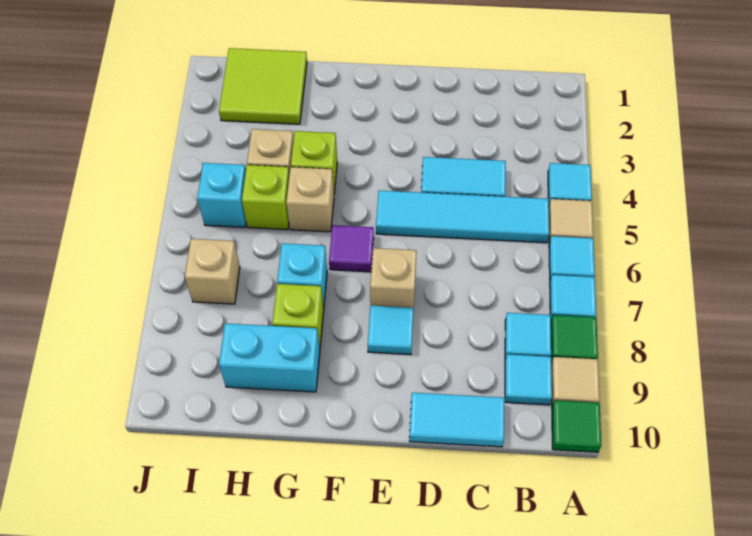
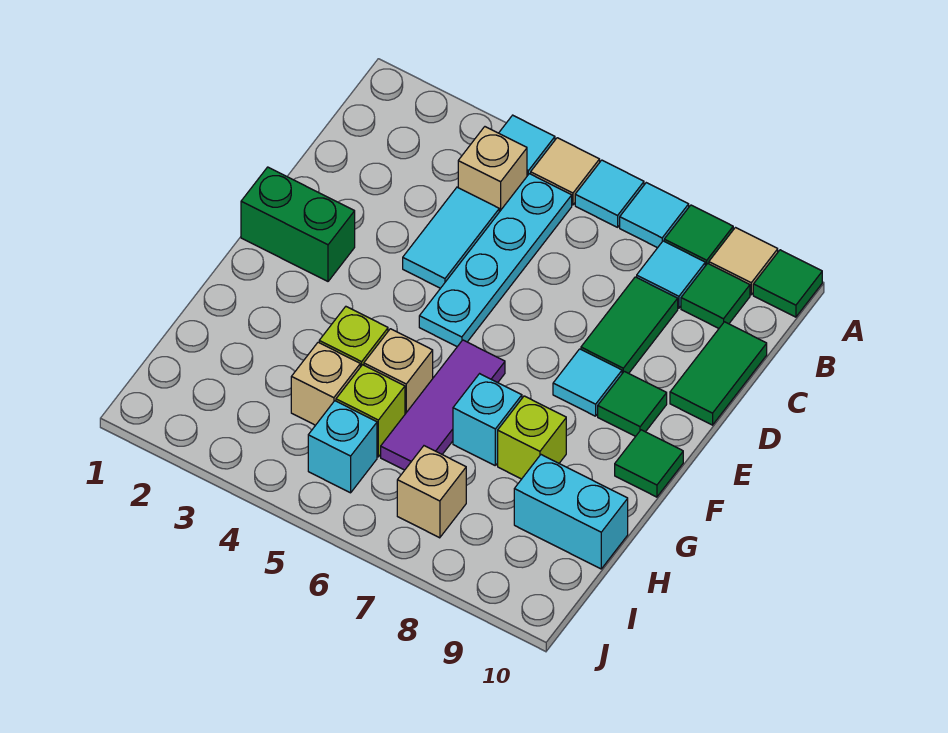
cyan 1x4 tile [376,190,549,243] -> cyan 1x4 plate [419,174,572,347]
cyan 1x1 tile [505,354,552,405] -> green 1x1 tile [681,263,750,328]
none -> green 1x2 tile [581,277,678,373]
cyan 1x2 tile [409,393,504,447] -> green 1x2 tile [670,322,767,425]
none -> green 1x2 brick [241,167,355,281]
tan 1x1 brick [370,248,417,308] -> tan 1x1 brick moved to [458,127,527,212]
none -> green 1x1 tile [598,371,667,436]
purple 1x1 tile [329,225,374,272] -> purple 1x3 tile [381,340,505,470]
none -> green 1x1 tile [615,430,683,497]
cyan 1x2 brick [219,323,320,392] -> cyan 1x2 brick turned to [514,455,628,569]
lime 2x2 tile [219,48,307,124] -> none

